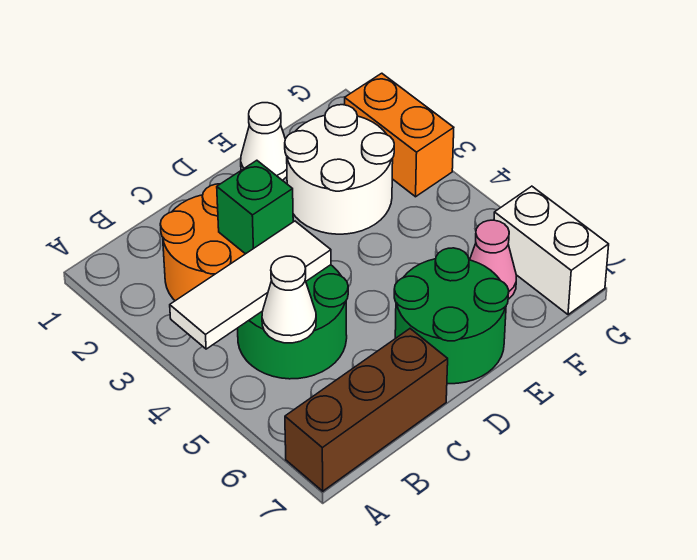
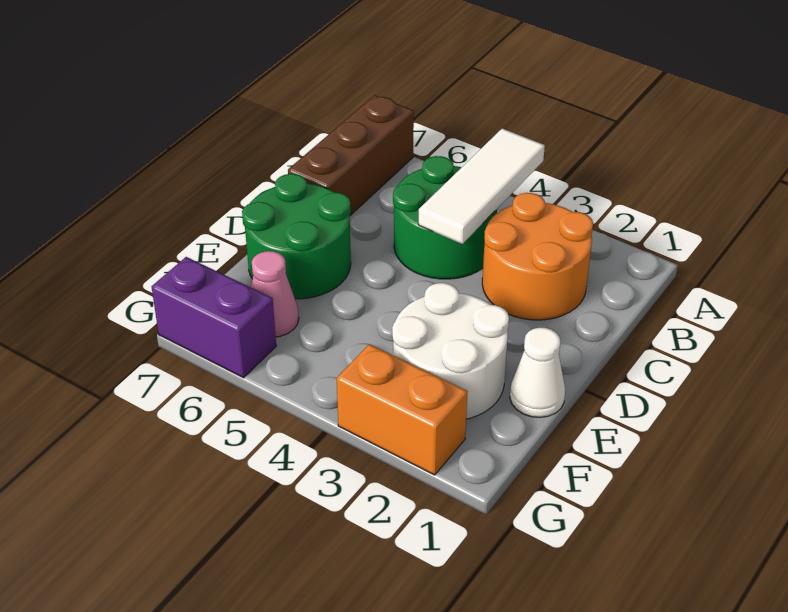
white 1x1 cone [262,256,316,343] -> none
green 1x1 brick [217,160,293,254] -> none
white 1x2 brick [494,186,609,315] -> purple 1x2 brick [152,257,276,378]

